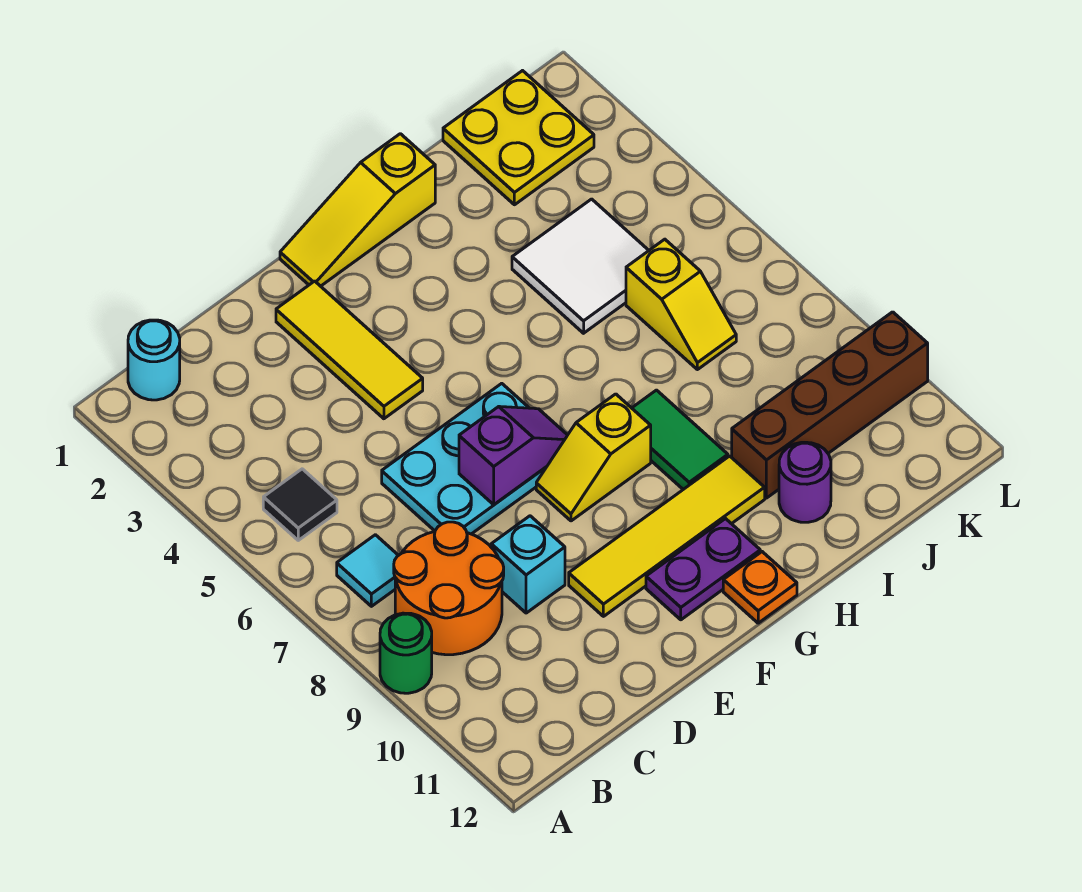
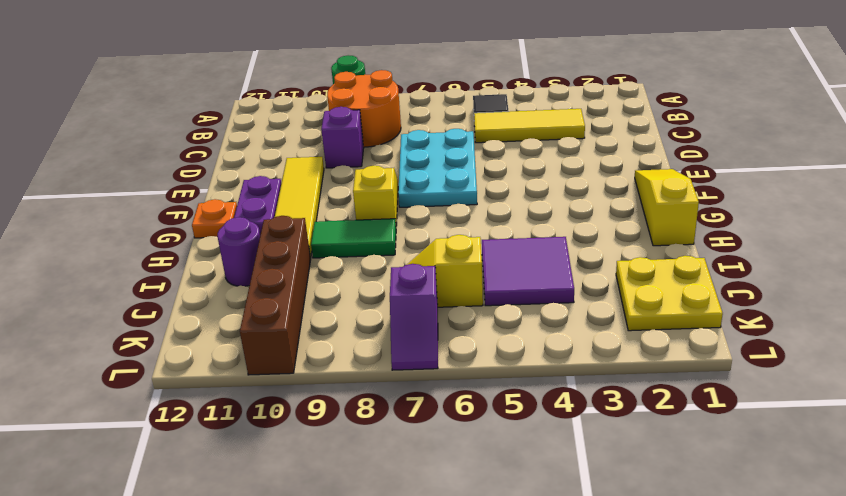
cyan 1x1 round brick [128,320,180,400] -> none
cyan 1x1 tile [337,535,398,606] -> none
cyan 1x1 brick [491,516,565,613] -> purple 1x1 brick [321,106,364,168]
yellow 1x3 tile [276,281,423,419] -> yellow 1x3 tile moved to [474,109,585,143]
purple 1x2 slope [459,406,567,505] -> purple 1x2 slope moved to [390,264,438,370]
white 2x2 tile [512,199,649,333] -> purple 2x2 tile [482,237,574,306]

